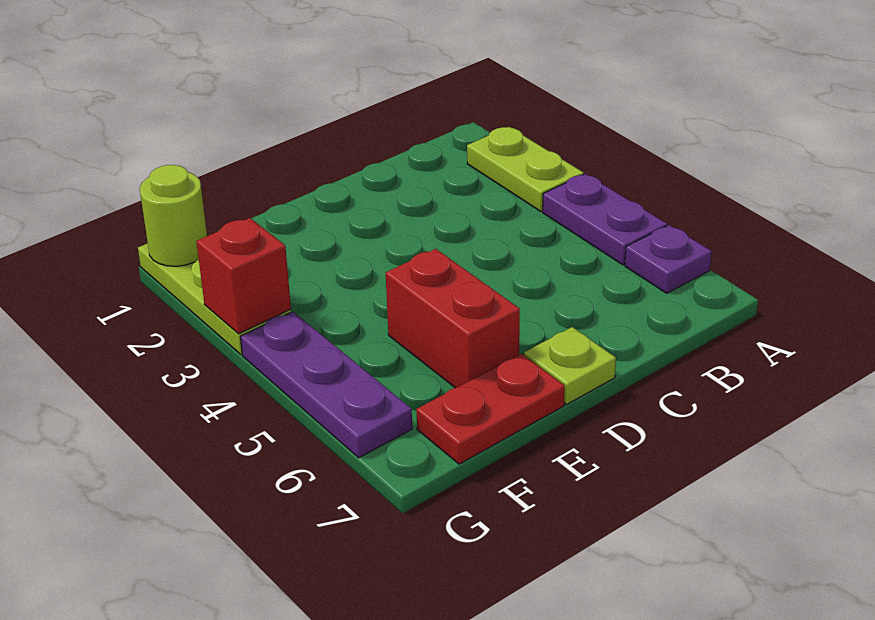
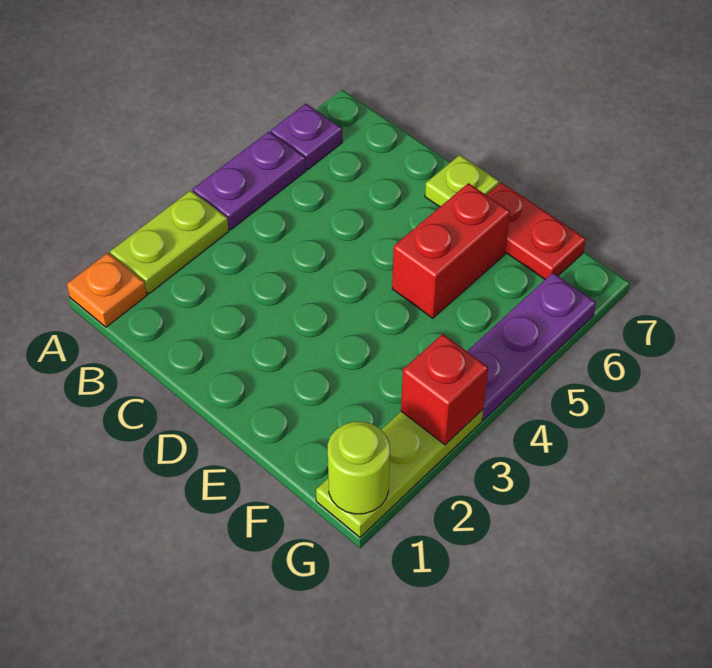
none -> orange 1x1 plate [67,253,147,327]

